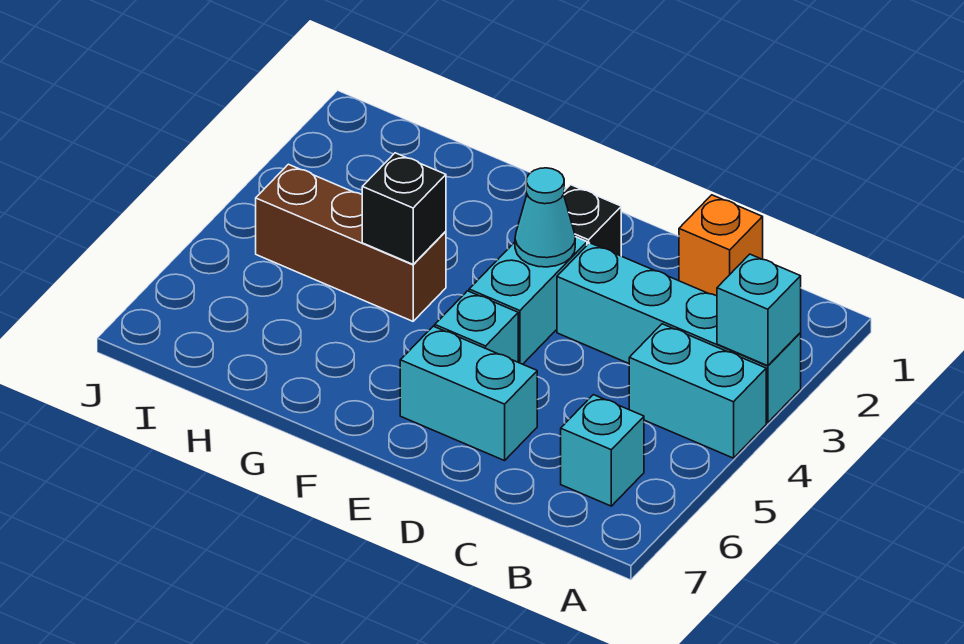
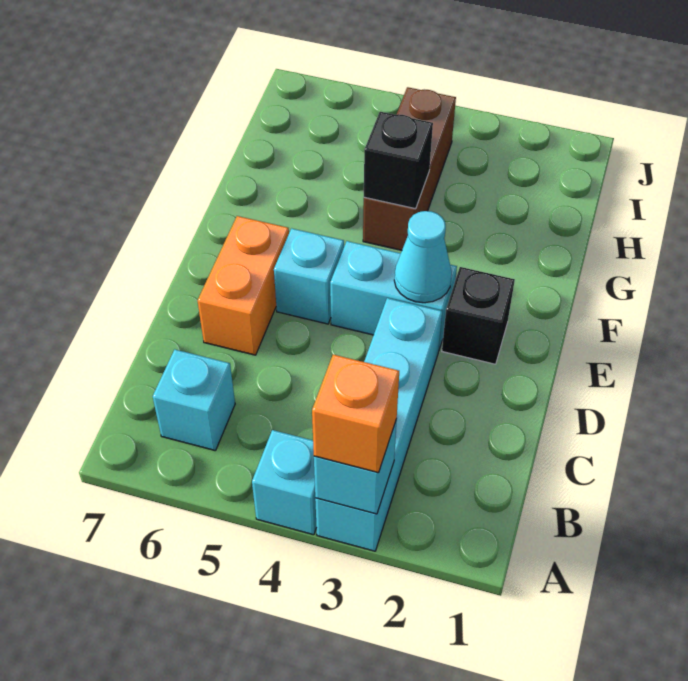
cyan 1x2 brick [629,324,766,458] -> cyan 1x1 brick [252,430,317,535]
orange 1x1 brick [679,195,763,296] -> orange 1x1 brick moved to [312,355,399,473]
cyan 1x2 brick [400,326,537,461] -> orange 1x2 brick [197,216,289,355]

